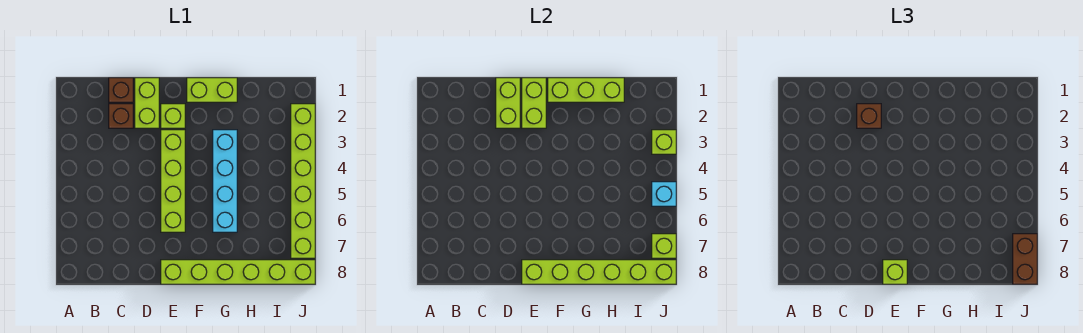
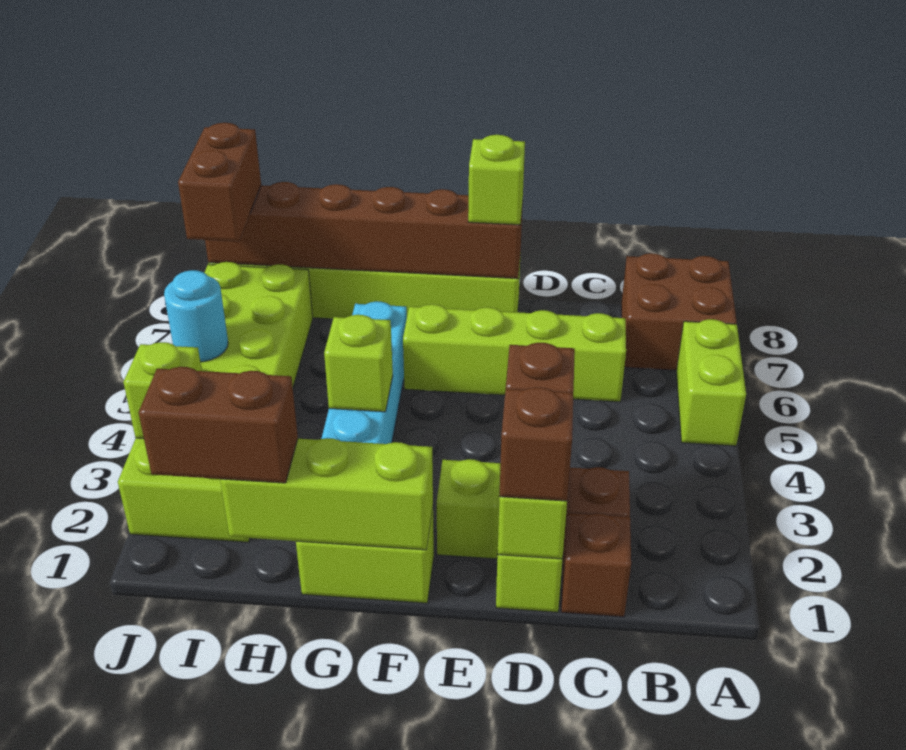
none -> brown 2x2 brick [621,253,737,370]
none -> brown 1x1 brick [499,387,573,501]
lime 1x2 brick [522,78,546,128] -> lime 1x2 brick moved to [676,319,746,446]
lime 1x4 brick [161,130,185,232] -> lime 1x4 brick turned to [403,304,626,402]
lime 1x6 brick [522,260,676,284] -> brown 1x6 brick [205,182,523,279]
none -> brown 1x2 brick [138,367,298,483]
lime 1x6 brick [291,104,315,258] -> lime 2x6 brick [118,262,313,542]
cyan 1x1 brick [652,182,676,206] -> cyan 1x1 round brick [164,270,228,362]
lime 1x1 brick [652,234,676,258] -> lime 1x1 brick moved to [324,315,393,412]

